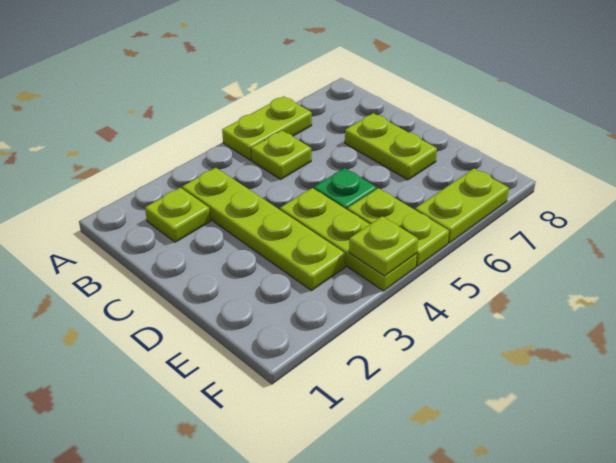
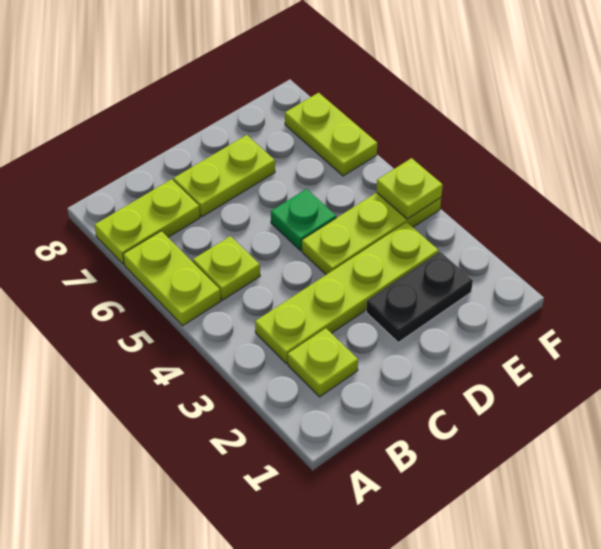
none -> black 1x2 plate [366,252,473,342]
lime 1x2 plate [348,188,449,266] -> lime 1x2 plate moved to [95,179,200,264]

